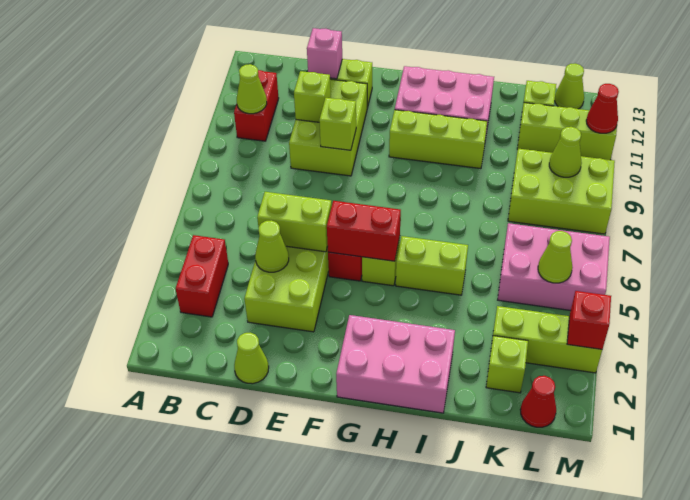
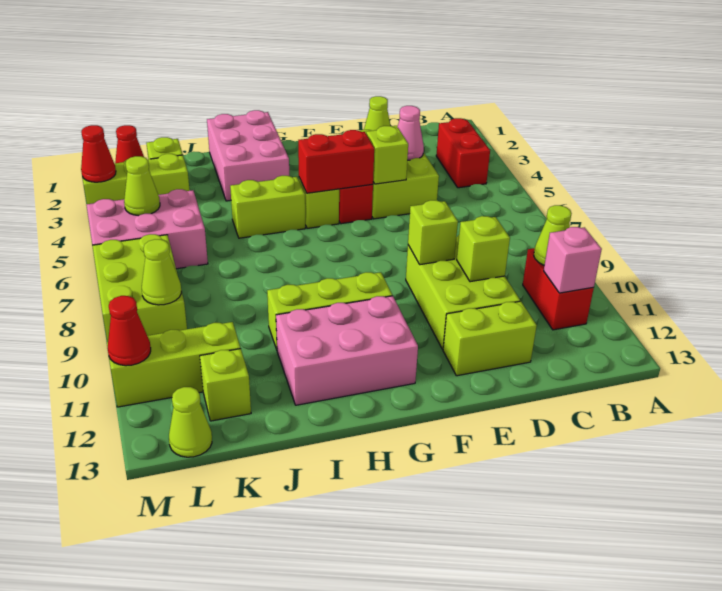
lime 1x1 cone [255,220,289,272] -> pink 1x1 cone [397,106,424,160]
lime 1x2 brick [257,192,332,252] -> lime 1x1 brick [366,126,408,184]
pink 1x1 brick [307,28,342,79] -> pink 1x1 brick moved to [544,227,602,293]
pink 2x3 brick [336,315,455,413] -> pink 2x3 brick turned to [207,110,289,201]
lime 2x3 brick [508,149,615,234] -> lime 2x3 brick turned to [92,234,187,342]
red 1x1 brick [567,291,611,349] -> red 1x1 cone [81,125,116,182]

